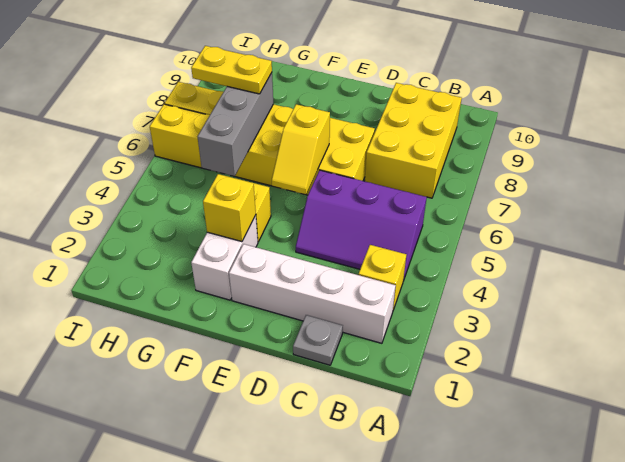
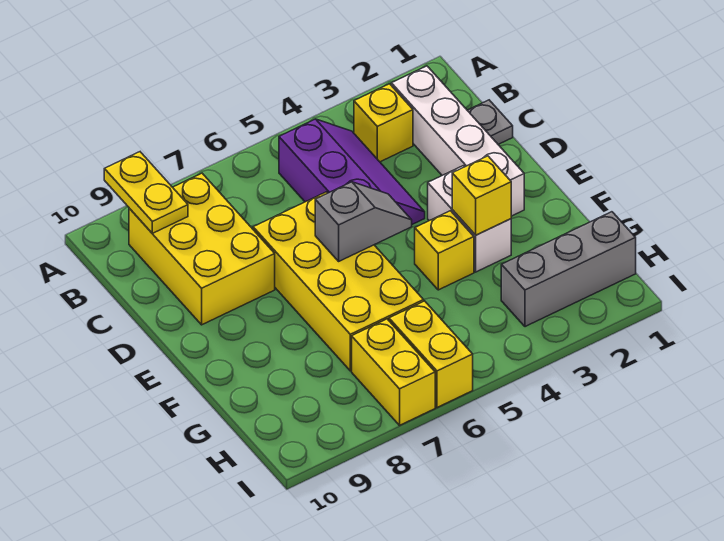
yellow 2x3 brick [365,83,462,198] -> yellow 2x3 brick turned to [129,173,275,325]
yellow 1x2 slope [272,104,330,195] -> grey 1x2 slope [315,182,412,261]
white 1x2 brick [191,215,258,300] -> white 1x2 brick turned to [428,166,511,272]
grey 1x3 brick [198,73,273,176] -> grey 1x3 brick moved to [501,212,636,327]
yellow 1x2 plate [191,46,272,94] -> yellow 1x2 plate moved to [104,152,188,233]

